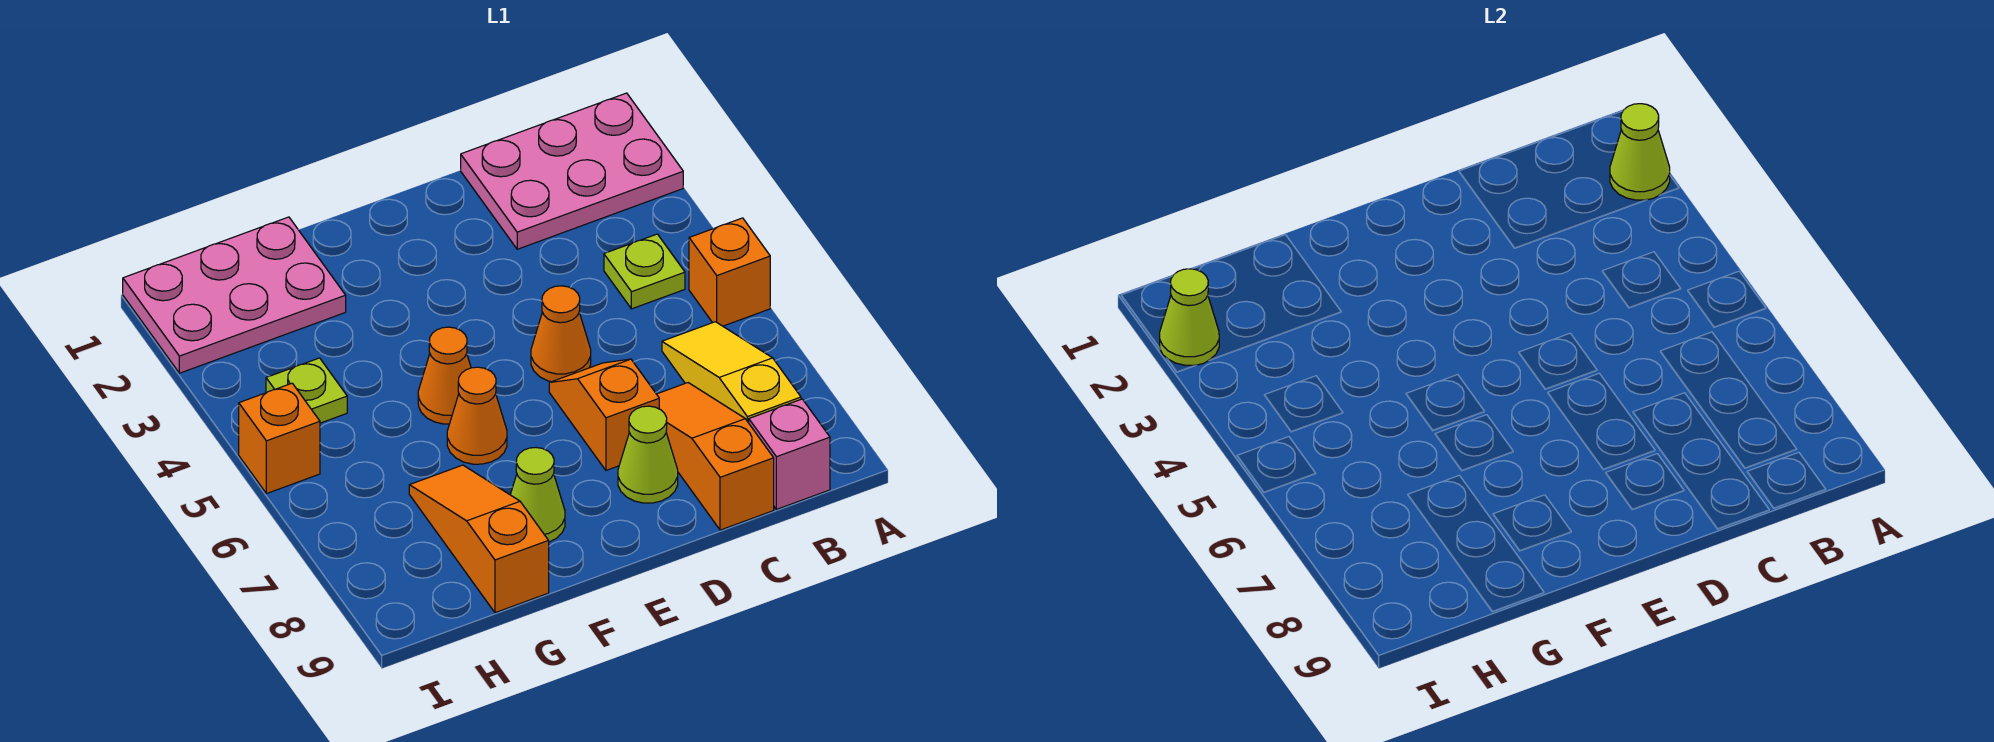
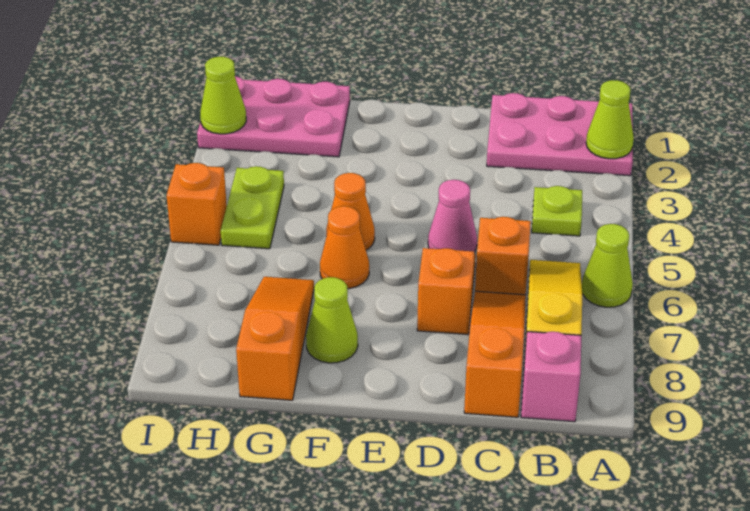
orange 1x1 brick [689,218,770,326] -> orange 1x1 brick moved to [475,217,531,295]
orange 1x1 cone [531,286,591,382] -> pink 1x1 cone [428,180,477,252]
lime 1x1 cone [618,406,678,503] -> lime 1x1 cone moved to [582,224,633,307]
lime 1x1 plate [266,358,347,423] -> lime 1x2 plate [221,166,284,249]

